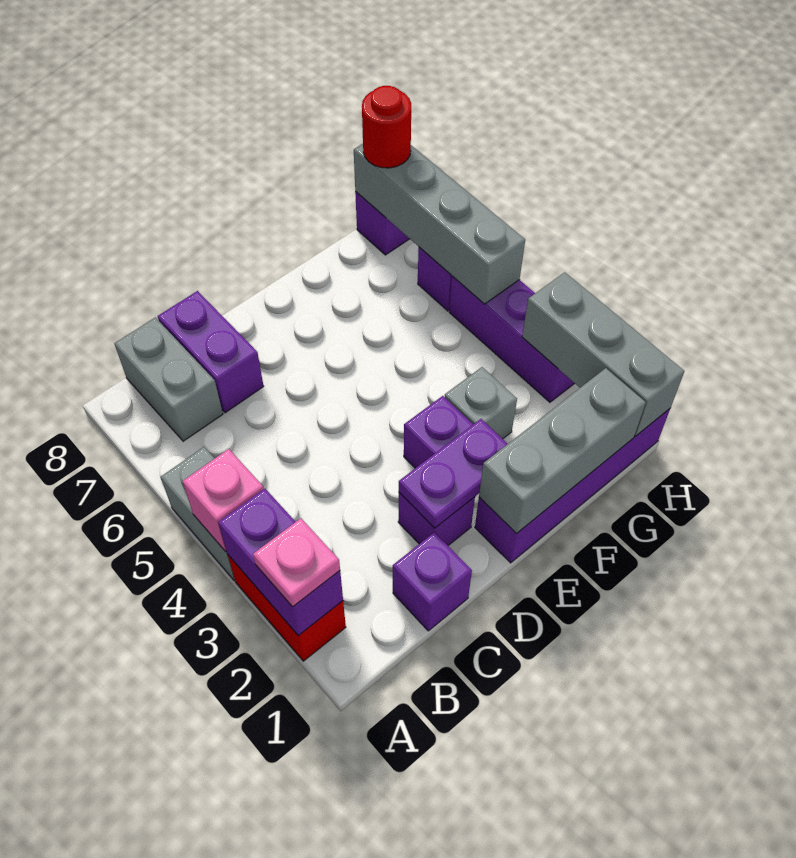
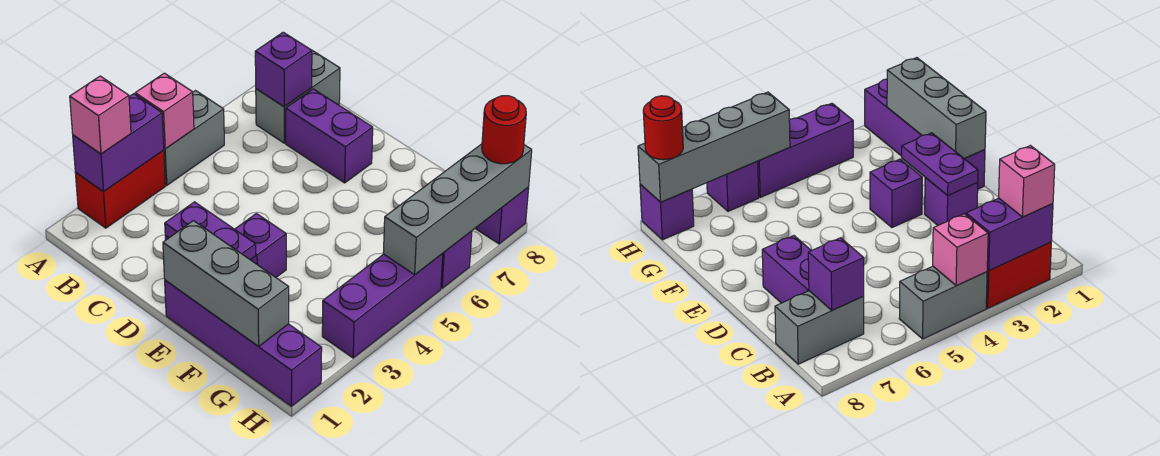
pink 1x1 plate [253,518,340,607] -> pink 1x1 brick [70,76,131,154]
purple 1x1 brick [393,532,472,631] -> purple 1x1 brick moved to [255,32,312,107]
purple 1x2 brick [158,291,264,413] -> purple 1x2 brick turned to [286,89,373,183]
grey 1x1 brick [445,367,517,439] -> none
grey 1x3 brick [522,272,684,436] -> none

